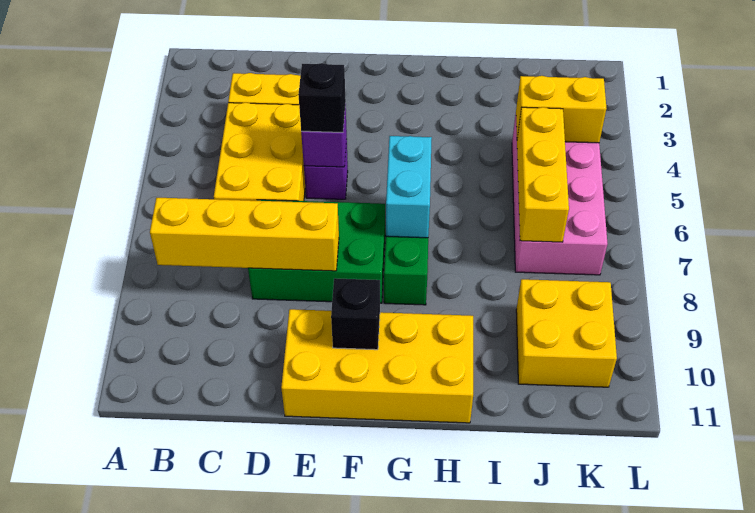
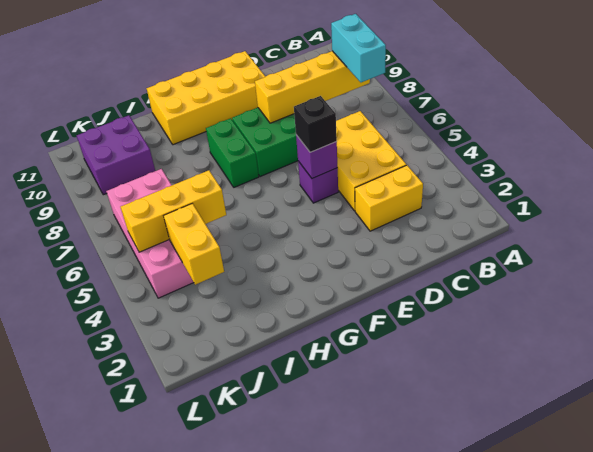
black 1x1 brick [331,278,380,350] -> none
cyan 1x2 brick [386,136,432,238] -> cyan 1x2 brick moved to [331,14,386,82]
yellow 1x2 brick [516,76,606,143] -> yellow 1x2 brick turned to [164,203,224,285]
yellow 1x3 brick [517,107,569,242] -> yellow 1x3 brick turned to [121,170,226,252]
yellow 2x2 brick [516,279,617,387] -> purple 2x2 brick [77,115,155,195]

